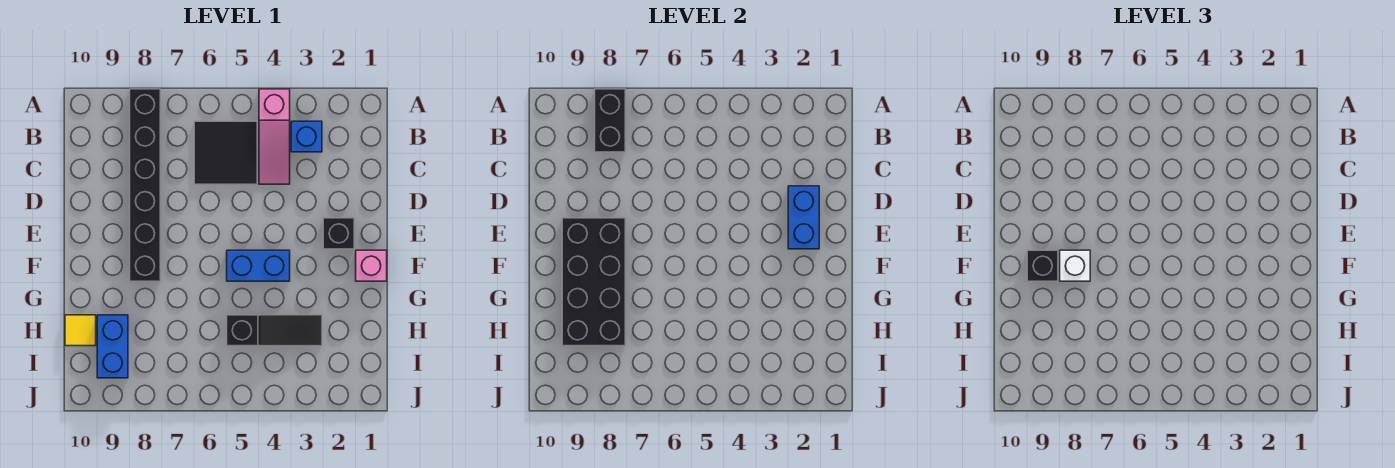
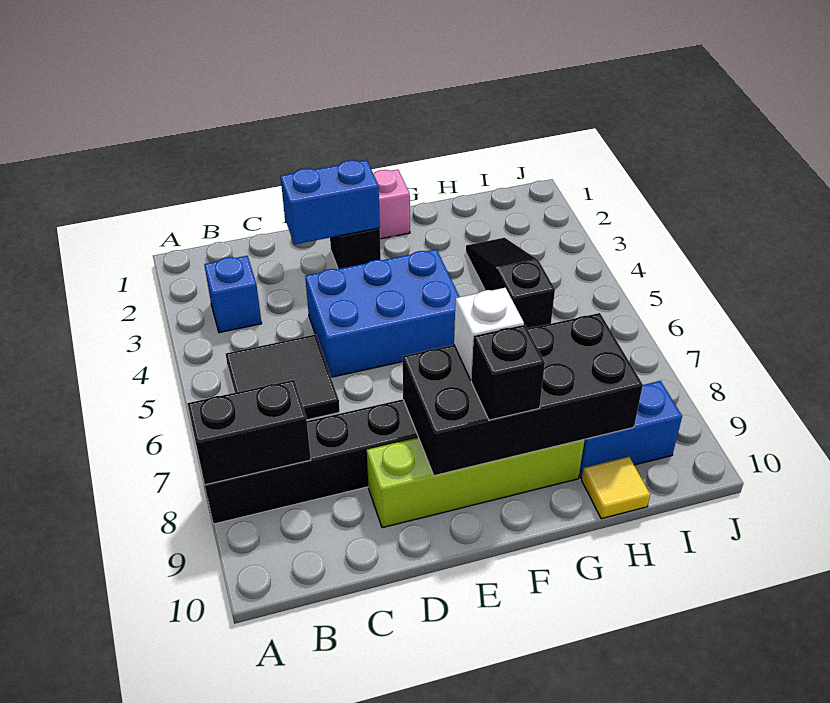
pink 1x3 slope [259,89,290,184] -> none
none -> lime 1x4 brick [367,438,585,528]
blue 1x2 brick [227,250,290,281] -> blue 2x3 brick [305,249,460,377]

